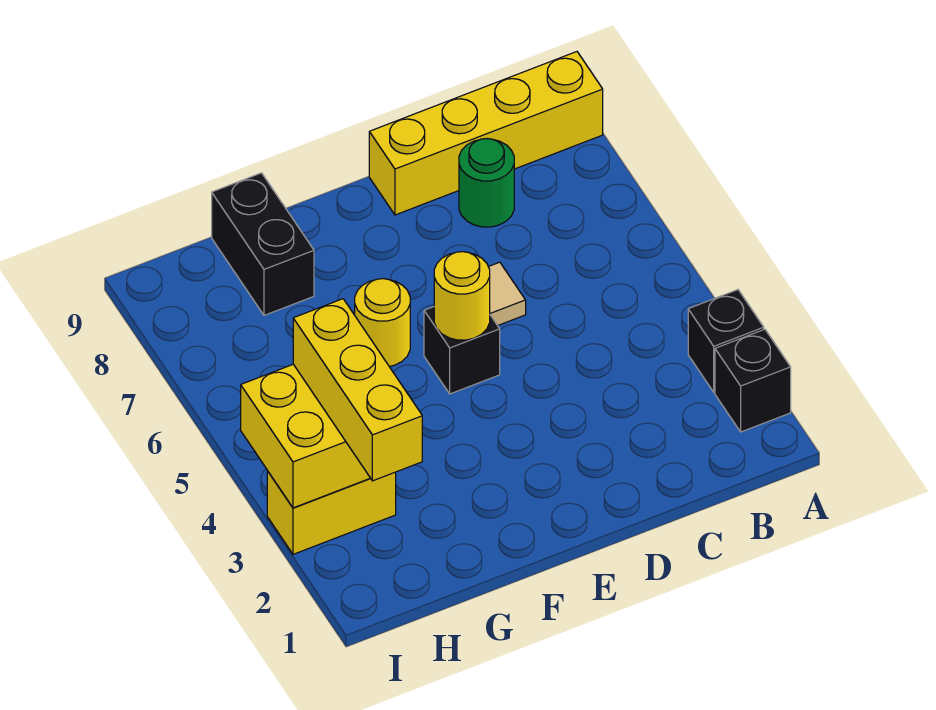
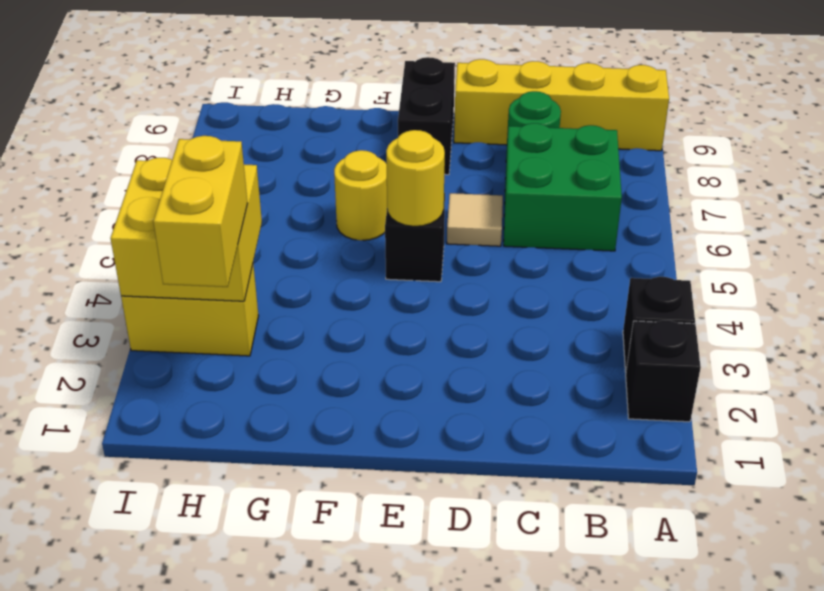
none -> green 2x2 brick [504,123,622,251]
black 1x2 brick [212,173,314,315] -> black 1x2 brick moved to [398,57,455,175]
yellow 1x3 brick [293,299,422,481] -> yellow 1x2 brick [153,136,248,287]

